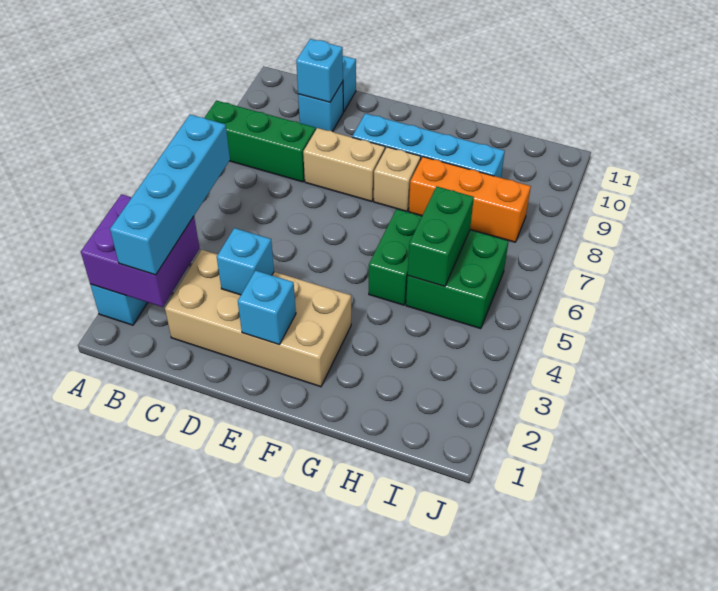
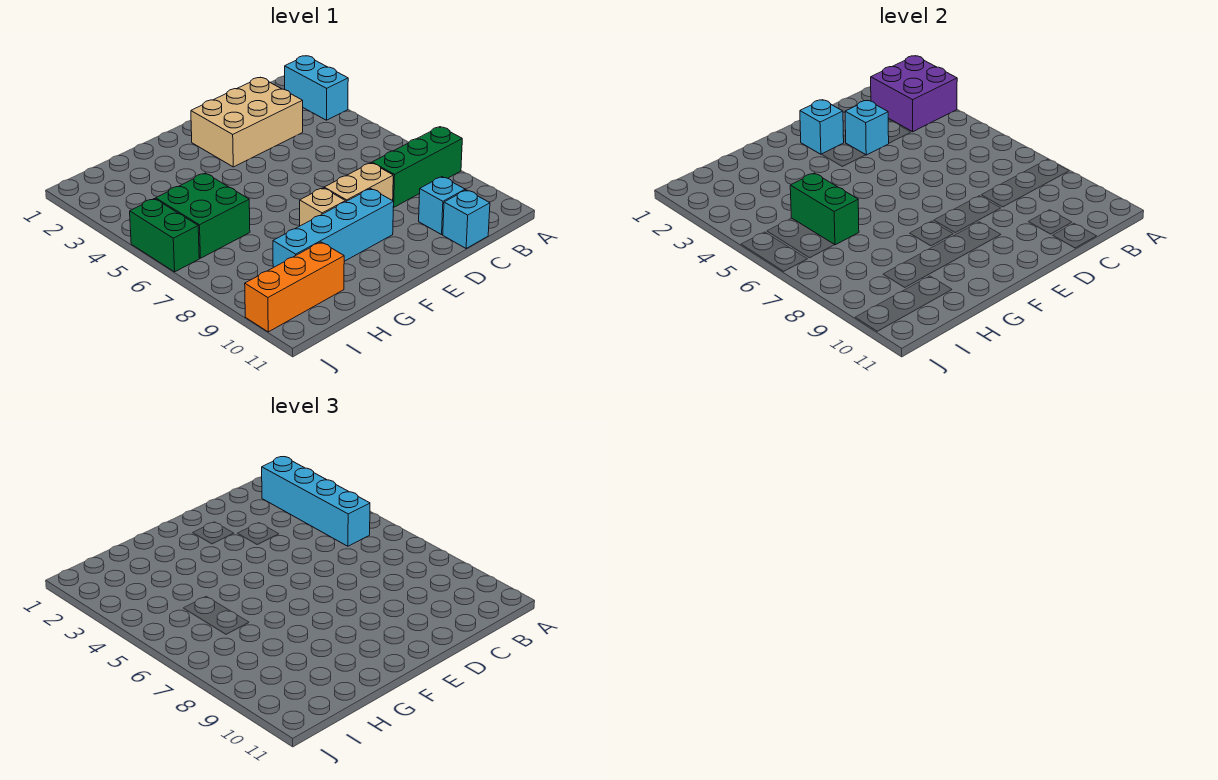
tan 2x4 brick [165,250,351,387] -> tan 2x3 brick [191,77,303,167]
cyan 1x1 brick [296,39,343,102] -> none
green 1x2 brick [369,209,422,305] -> green 1x2 brick moved to [130,199,199,272]
orange 1x3 brick [409,157,531,242] -> orange 1x3 brick moved to [245,242,344,332]

